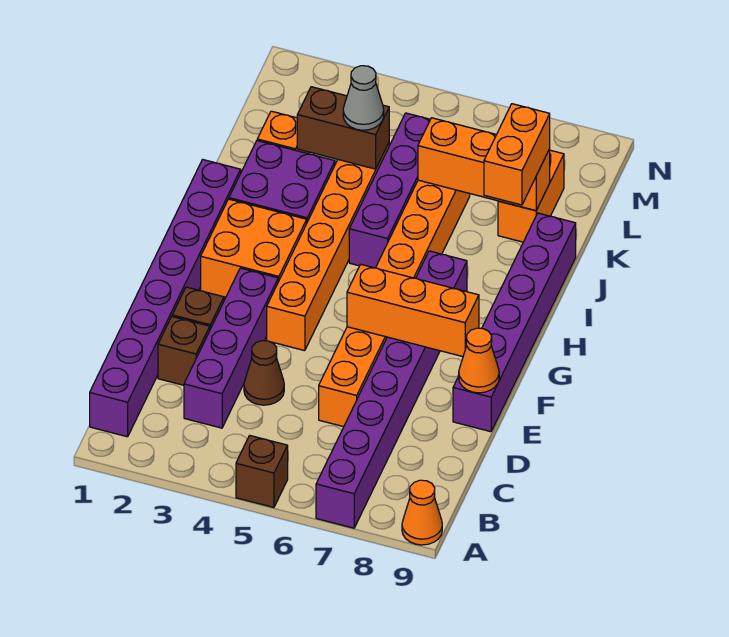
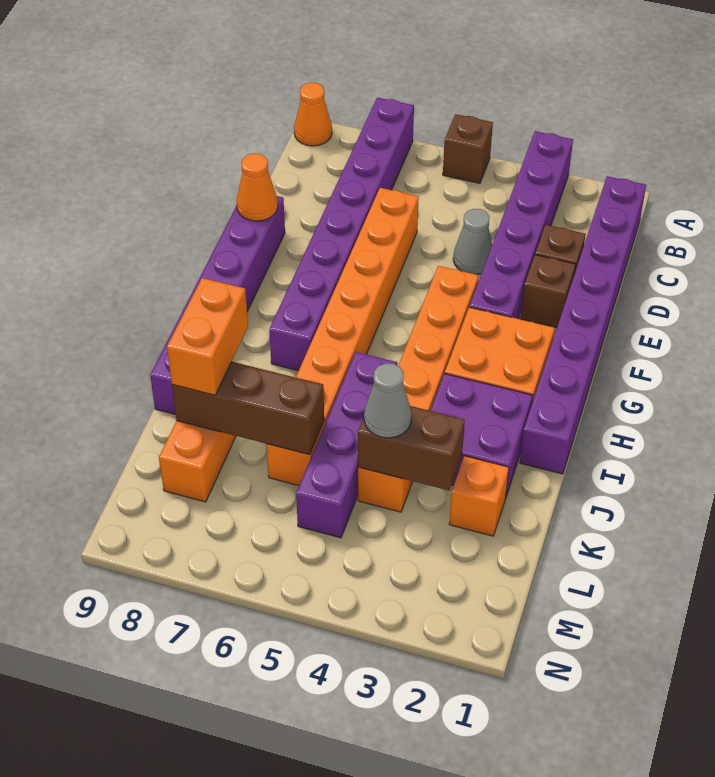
purple 1x4 brick [184,268,278,428] -> purple 1x6 brick [469,131,573,319]
brown 1x1 cone [244,341,284,405] -> grey 1x1 cone [453,209,492,274]
orange 1x3 brick [347,264,479,357] -> none
orange 1x3 brick [418,118,550,211] -> brown 1x3 brick [172,362,324,455]

